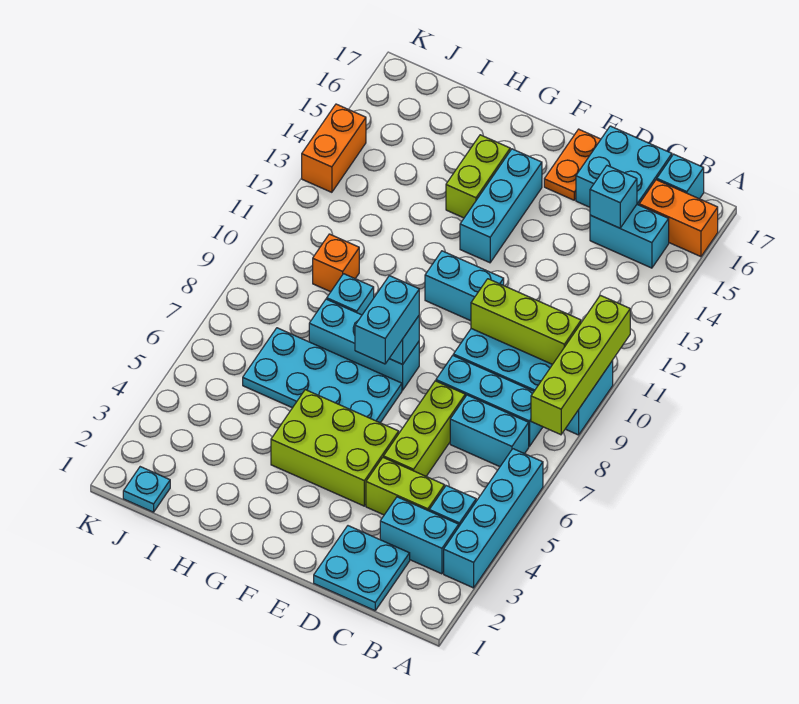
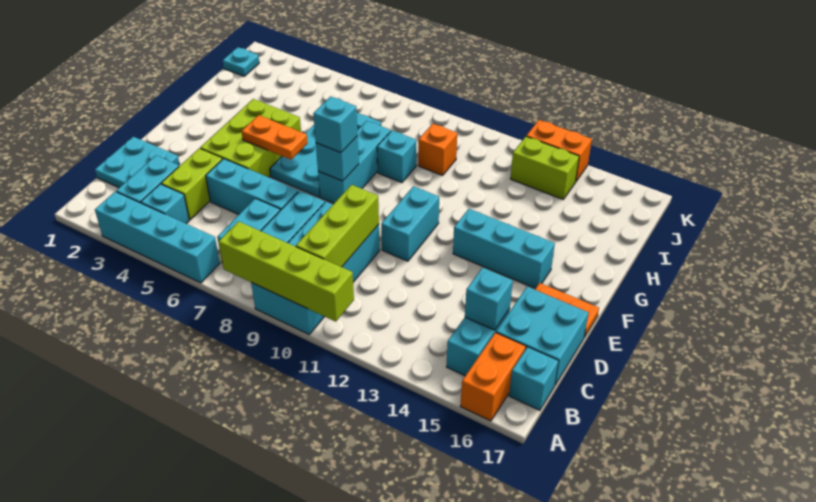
lime 1x3 brick [384,381,465,476] -> cyan 1x3 brick [206,159,298,215]
none -> orange 1x2 plate [242,115,308,160]
cyan 1x2 brick [355,276,419,364] -> cyan 1x1 brick [313,96,358,153]
lime 1x2 brick [446,135,510,218] -> lime 1x2 brick moved to [510,137,579,199]

